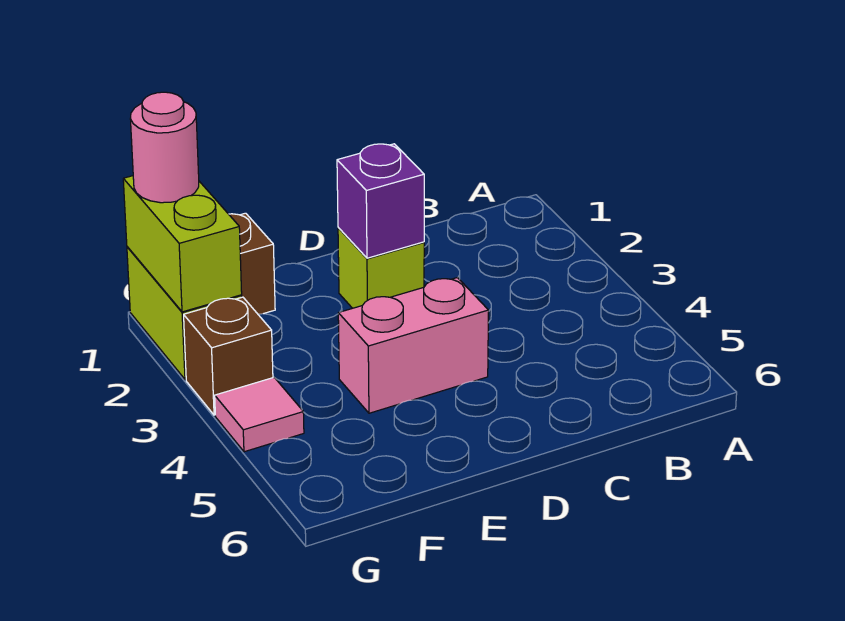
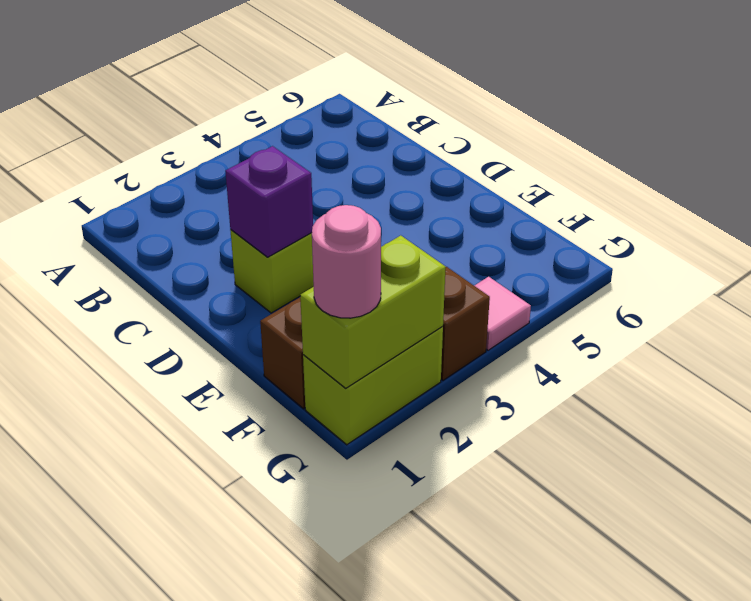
pink 1x2 brick [338,278,489,413] -> none

